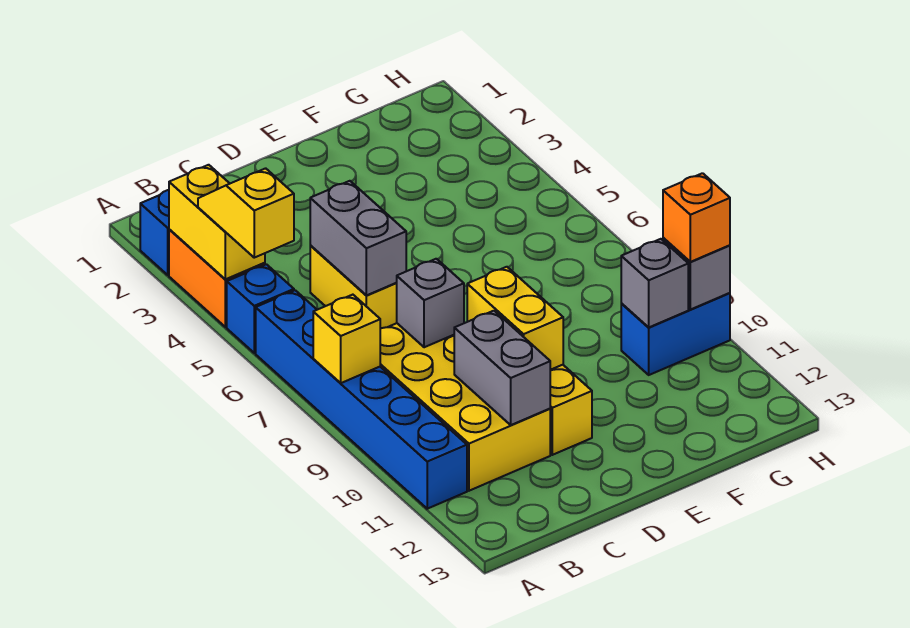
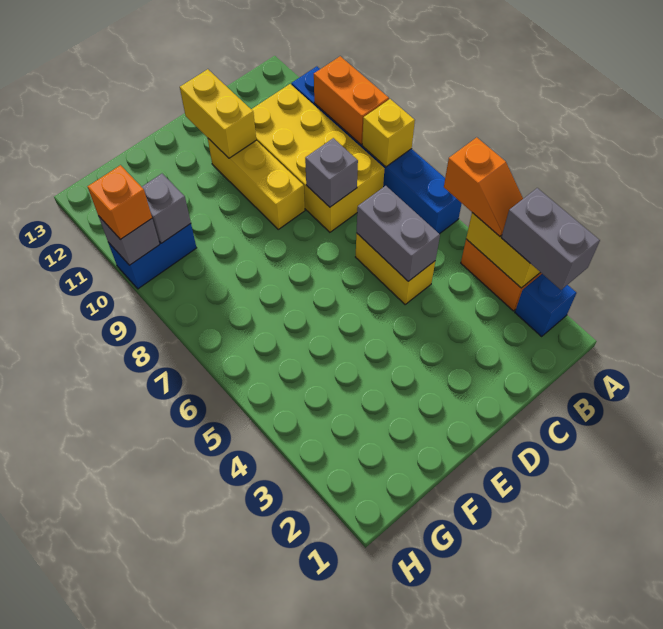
yellow 1x2 slope [198,168,294,258] -> orange 1x2 slope [444,137,523,236]
blue 1x1 brick [227,264,294,353] -> none
none -> orange 1x2 brick [314,56,389,144]
grey 1x2 brick [454,311,550,425] -> grey 1x2 brick moved to [501,188,600,290]
yellow 1x2 brick [467,267,563,370] -> yellow 1x2 brick moved to [180,69,256,158]

